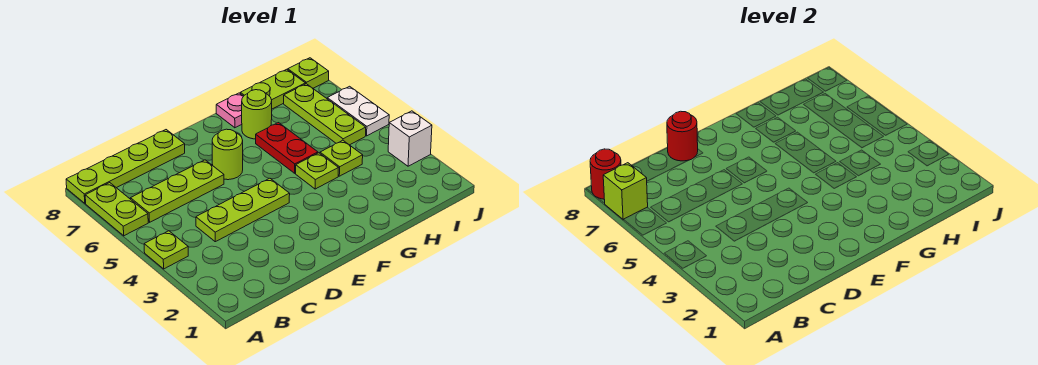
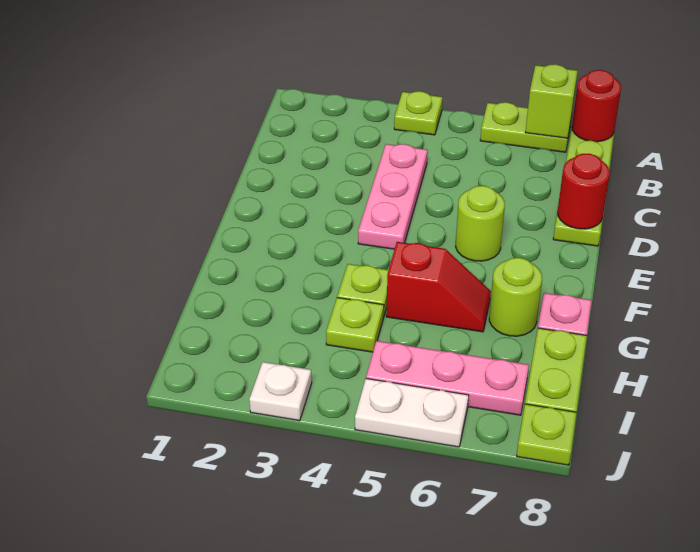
lime 1x3 plate [130,160,224,222] -> none
lime 1x3 plate [196,178,290,242] -> pink 1x3 plate [358,144,428,249]
red 1x2 plate [256,123,318,173] -> red 1x2 slope [386,242,491,332]
lime 1x3 plate [284,84,366,145] -> pink 1x3 plate [366,341,529,415]
white 1x1 brick [388,111,432,166] -> white 1x1 plate [249,362,312,421]

